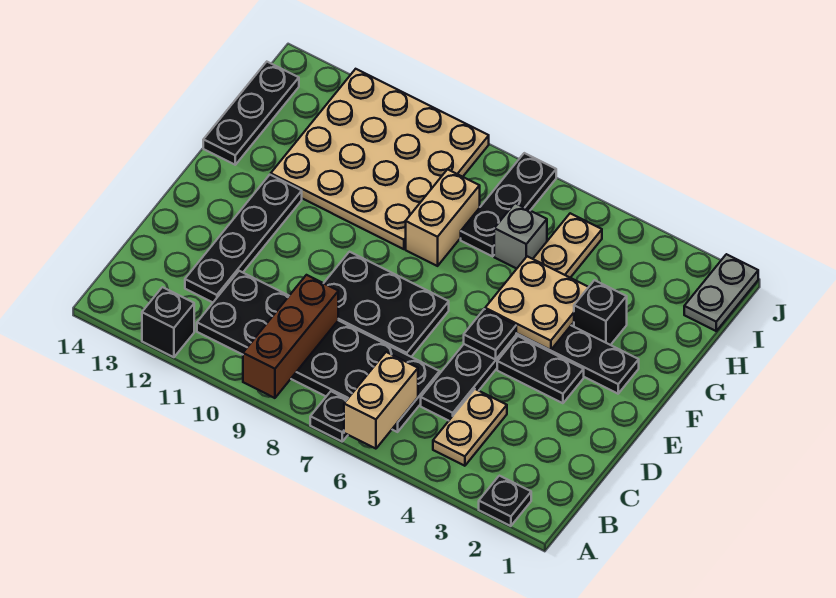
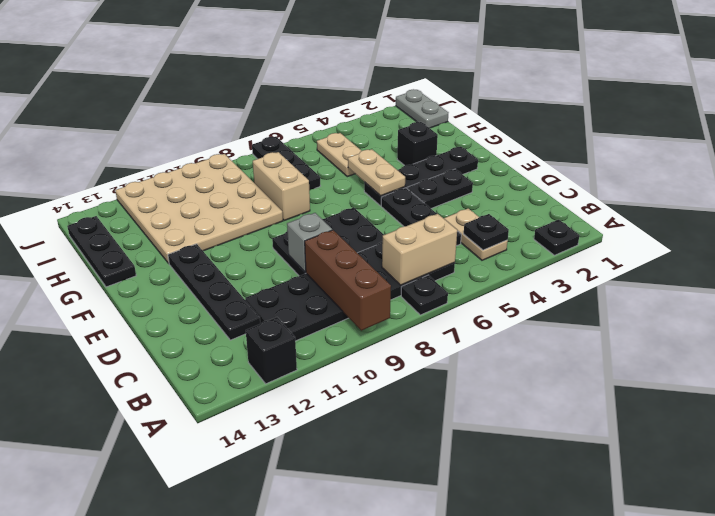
tan 1x2 brick [344,352,418,449] -> tan 1x2 brick turned to [382,214,457,285]
black 1x1 plate [464,309,516,360] -> black 1x1 plate moved to [464,214,509,250]
tan 2x2 plate [485,256,588,350] -> tan 1x2 plate [348,149,405,196]
grey 1x1 brick [494,203,547,269] -> grey 1x1 brick moved to [287,213,332,272]

